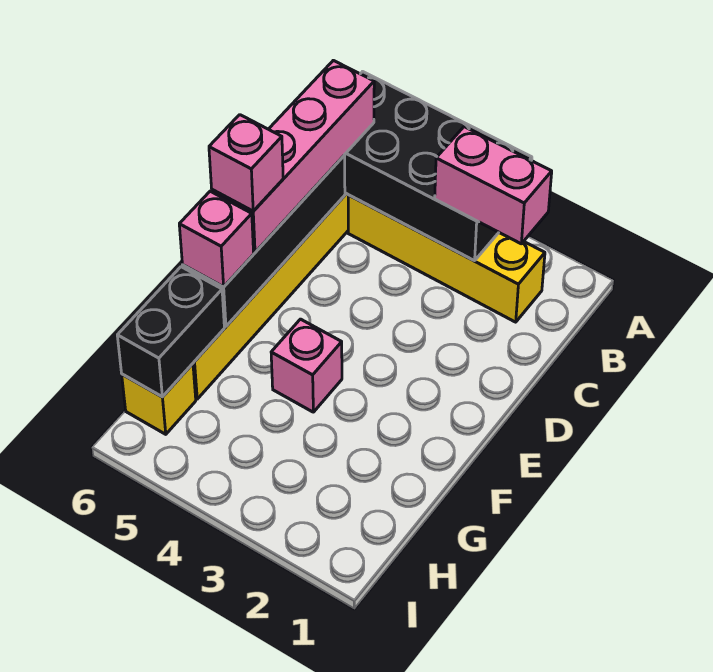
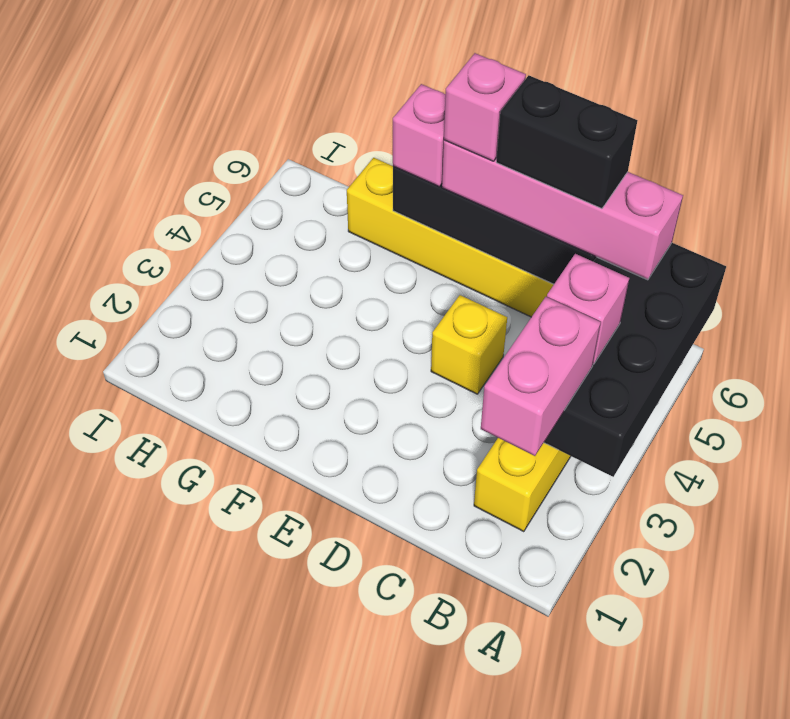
pink 1x1 brick [271,319,342,412] -> pink 1x1 brick moved to [547,254,629,364]
black 1x2 brick [117,267,224,397] -> black 1x2 brick moved to [496,75,637,209]
yellow 1x1 brick [122,364,196,434] -> yellow 1x1 brick moved to [431,295,507,394]

